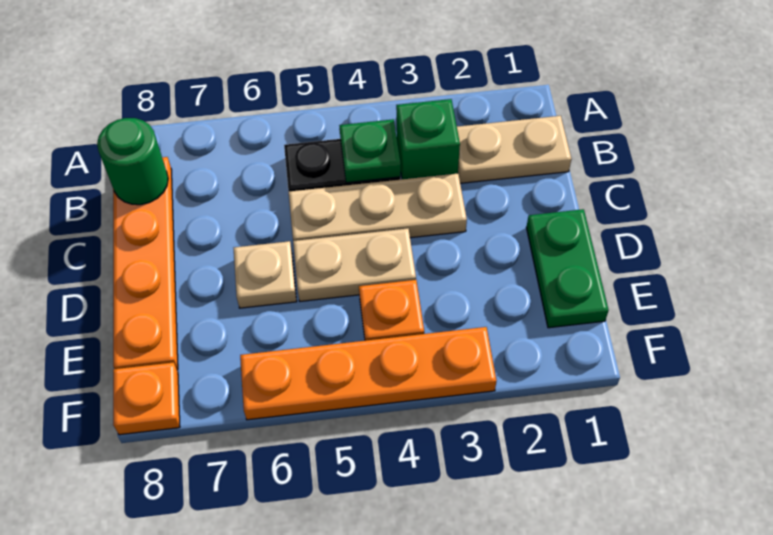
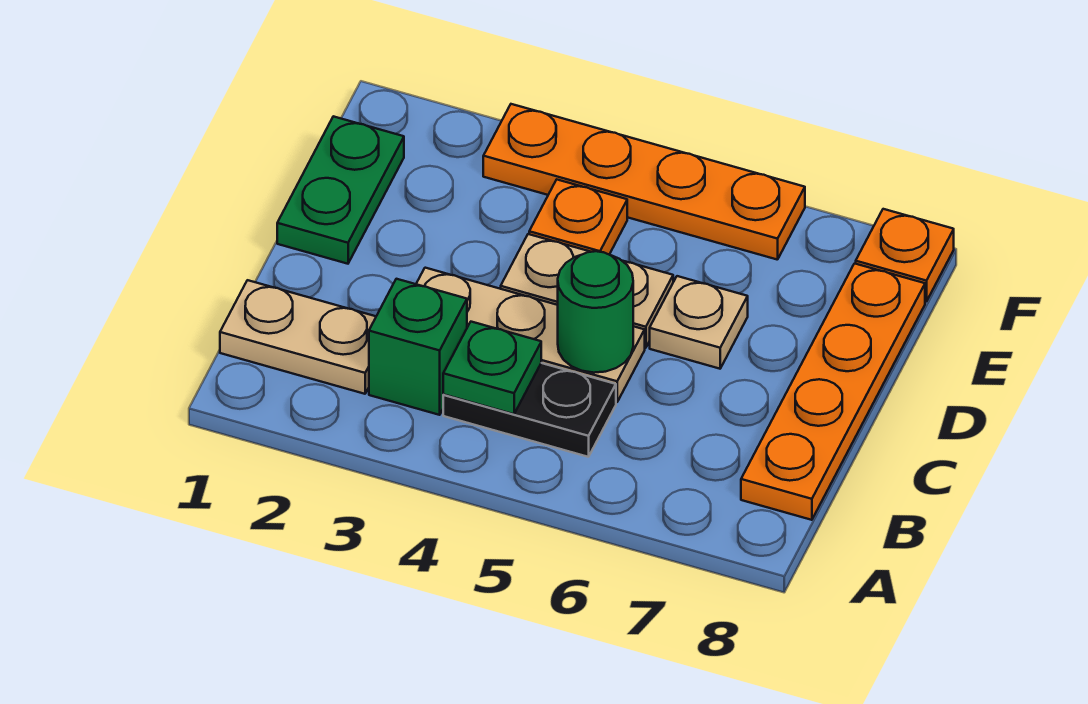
green 1x1 round brick [97,118,168,205] -> green 1x1 round brick moved to [558,251,633,373]

